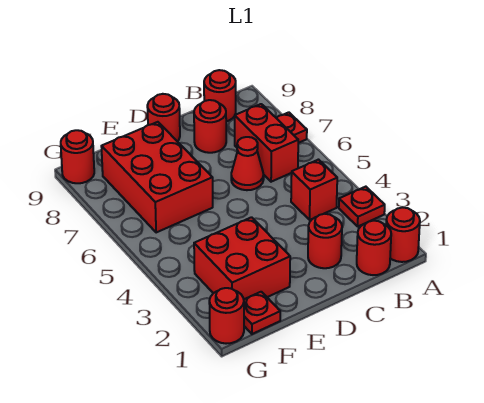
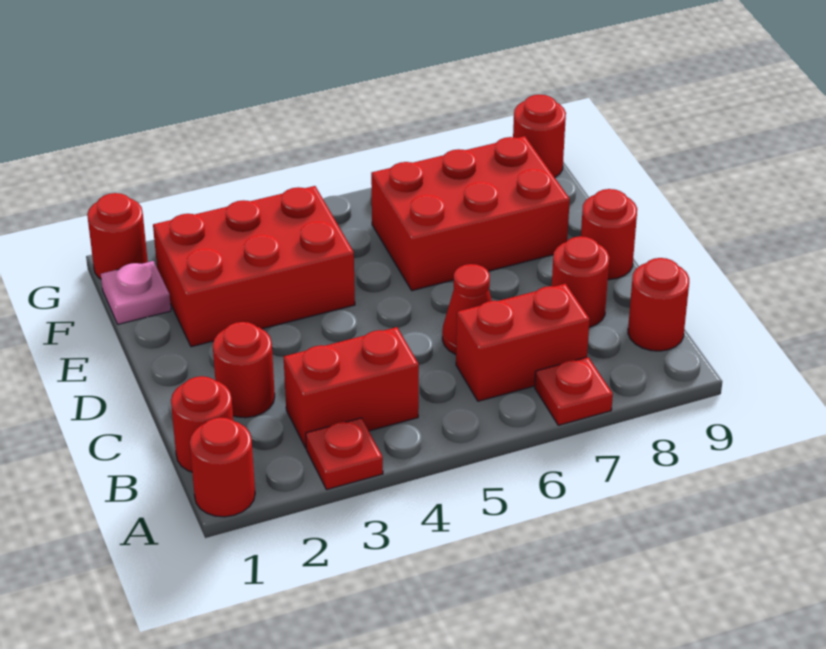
red 1x1 brick [291,160,337,220] -> red 1x2 brick [284,327,419,448]
red 2x2 brick [194,217,290,299] -> red 2x3 brick [153,186,355,347]
red 1x1 plate [244,292,280,334] -> pink 1x1 plate [101,261,171,324]

